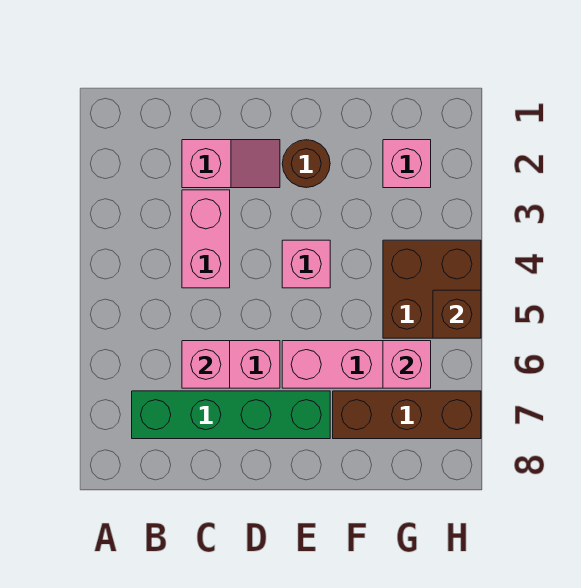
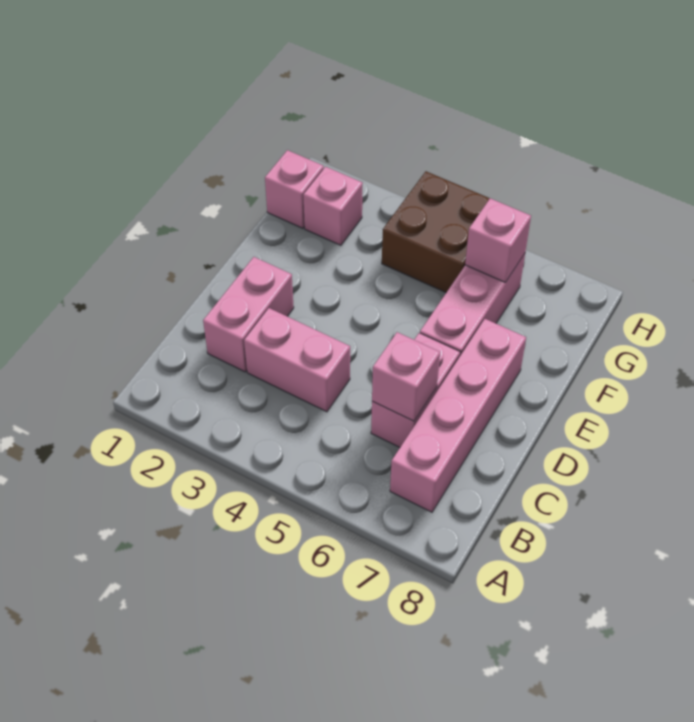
green 1x4 brick [132,391,330,439] -> pink 1x4 brick [390,319,526,512]
pink 1x2 slope [182,140,280,188] -> pink 1x2 brick [203,257,294,372]
brown 1x1 round brick [282,140,330,188] -> none
pink 1x1 brick [282,240,330,288] -> pink 1x1 brick moved to [265,150,324,228]
brown 1x3 brick [333,391,481,439] -> none
brown 1x1 brick [433,290,481,338] -> none

